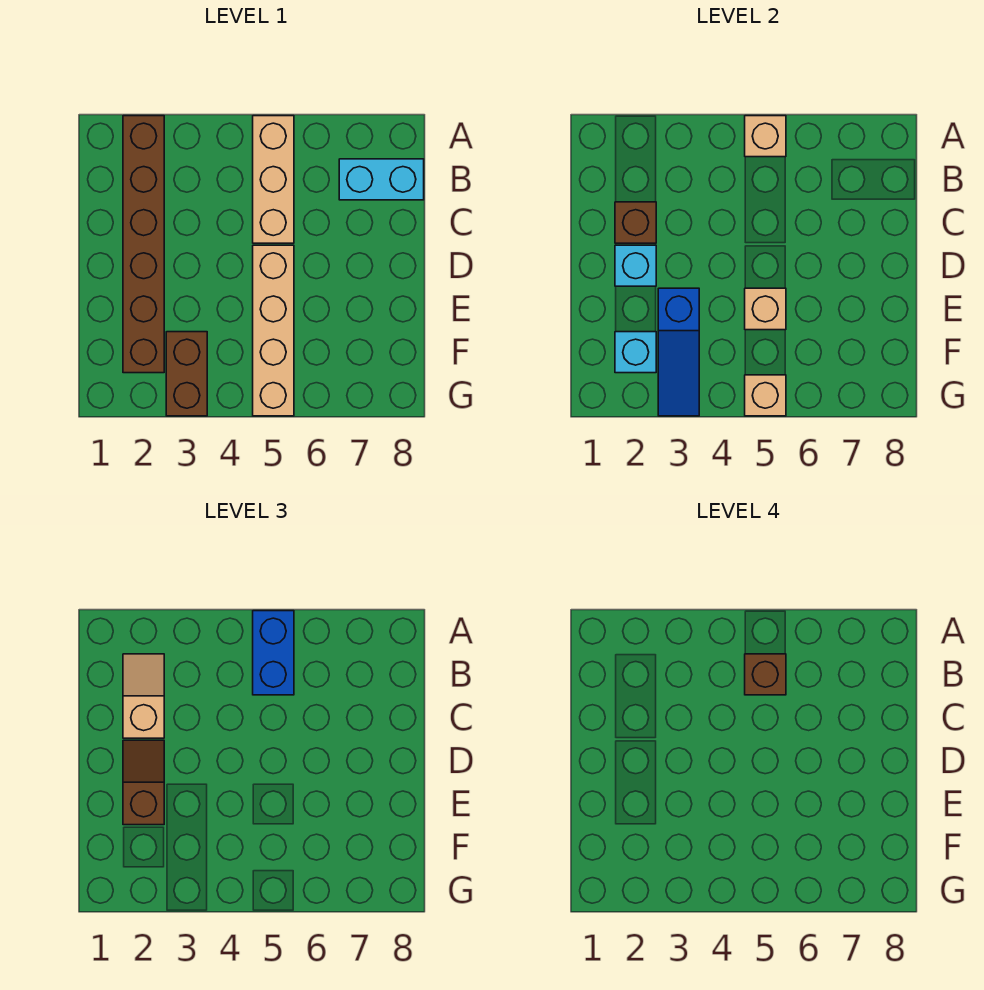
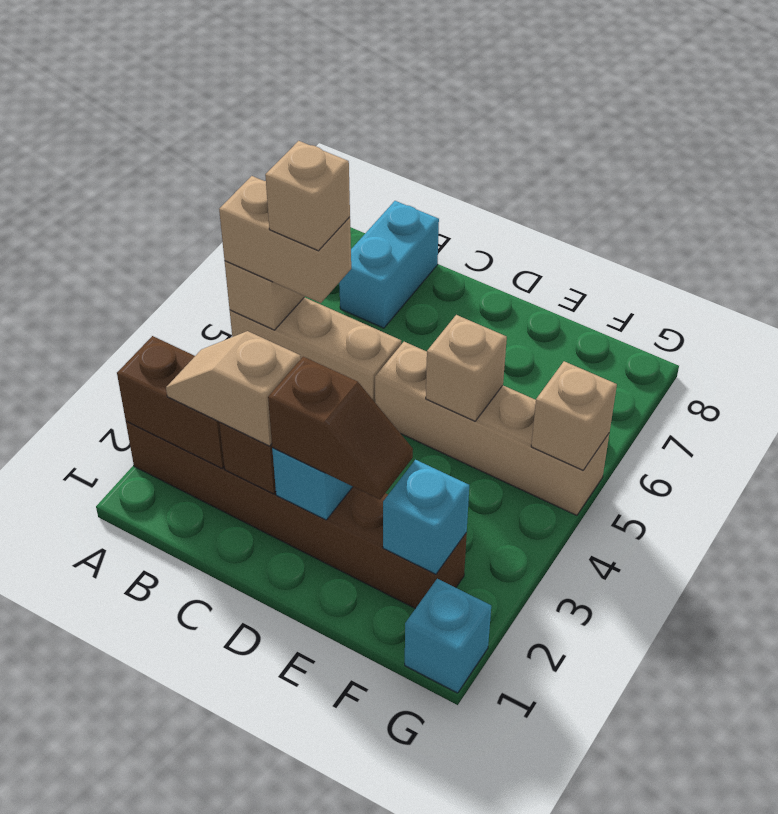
blue 1x2 brick [253,611,294,695] -> tan 1x2 brick [219,176,351,303]
brown 1x1 brick [745,654,786,695] -> tan 1x1 brick [265,141,350,251]
brown 1x2 slope [123,740,164,825] -> brown 1x2 slope turned to [268,357,413,499]
blue 1x3 slope [658,288,699,416] -> none
brown 1x2 brick [166,332,207,416] -> brown 1x2 brick moved to [117,336,224,469]
none -> cyan 1x1 brick [405,579,491,693]

